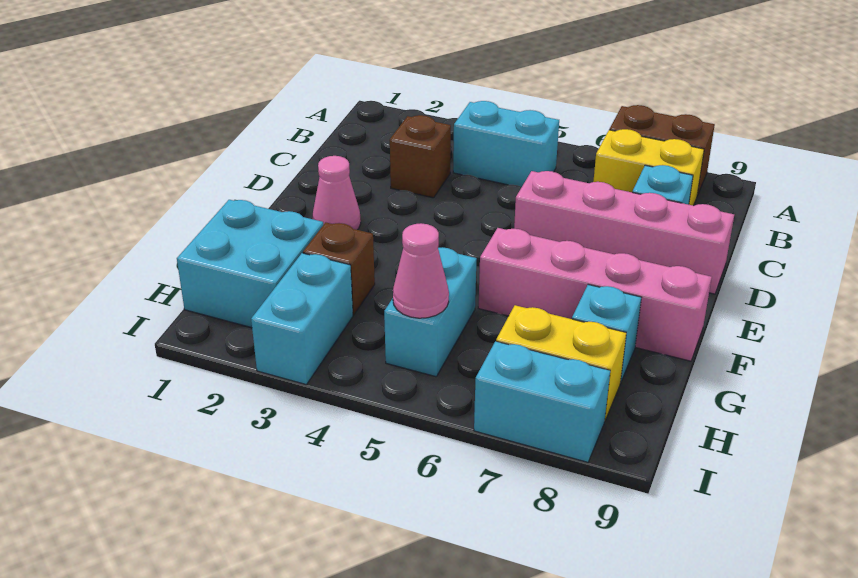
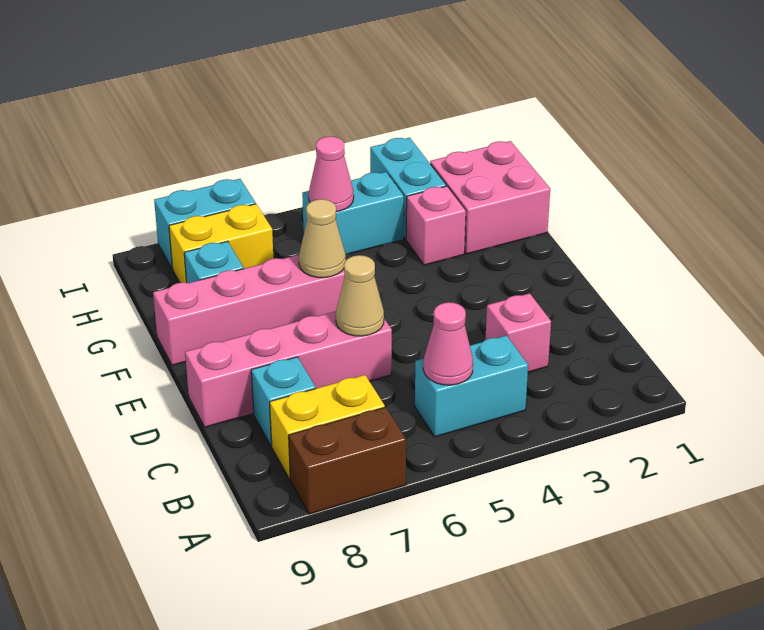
brown 1x1 brick [390,115,451,198] -> pink 1x1 brick [485,293,551,372]
none -> tan 1x1 cone [336,255,384,336]
pink 1x1 cone [313,156,361,230] -> pink 1x1 cone moved to [423,302,473,385]
none -> tan 1x1 cone [299,199,346,278]
cyan 2x2 brick [177,200,323,328] -> pink 2x2 brick [430,141,550,254]
brown 1x1 brick [303,222,375,315] -> pink 1x1 brick [406,186,466,265]
cyan 1x2 brick [384,247,477,377] -> cyan 1x2 brick turned to [302,172,404,254]

